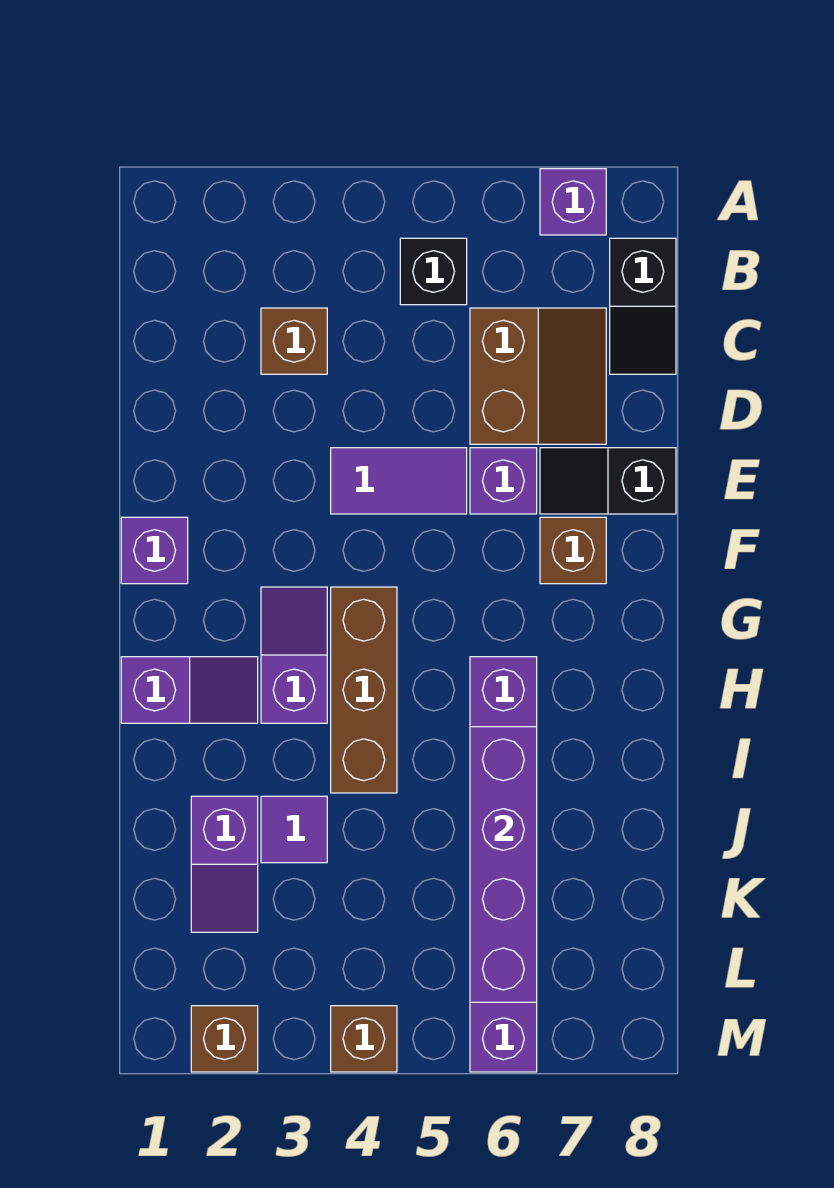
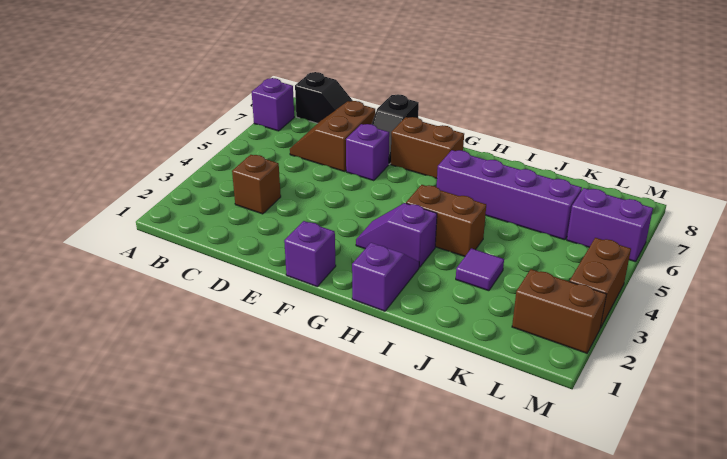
black 1x1 brick [400,238,467,305] -> none
brown 2x2 slope [470,308,606,444] -> brown 2x2 slope turned to [290,101,375,172]
purple 1x2 tile [331,448,467,514] -> none
brown 1x1 brick [540,517,606,584] -> brown 1x2 brick [391,117,464,179]
brown 1x3 brick [331,587,397,793] -> brown 1x2 brick [406,185,486,256]
purple 1x4 brick [470,727,537,1002] -> none
purple 1x2 slope [191,796,258,932] -> none
brown 1x1 brick [191,1006,258,1072] -> brown 1x2 brick [512,269,606,353]
brown 1x1 brick [331,1006,397,1072] -> brown 1x2 brick [570,238,631,328]

